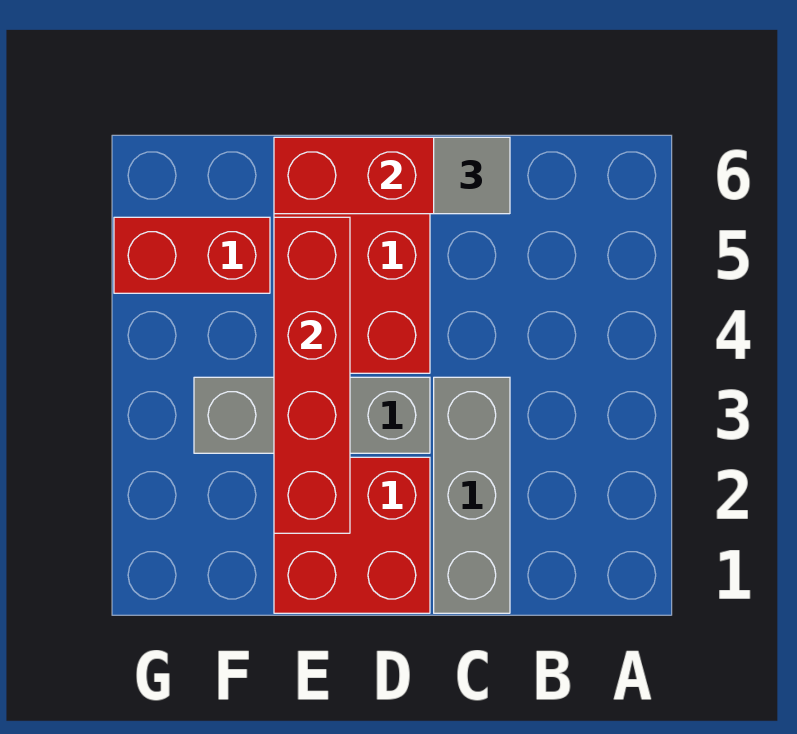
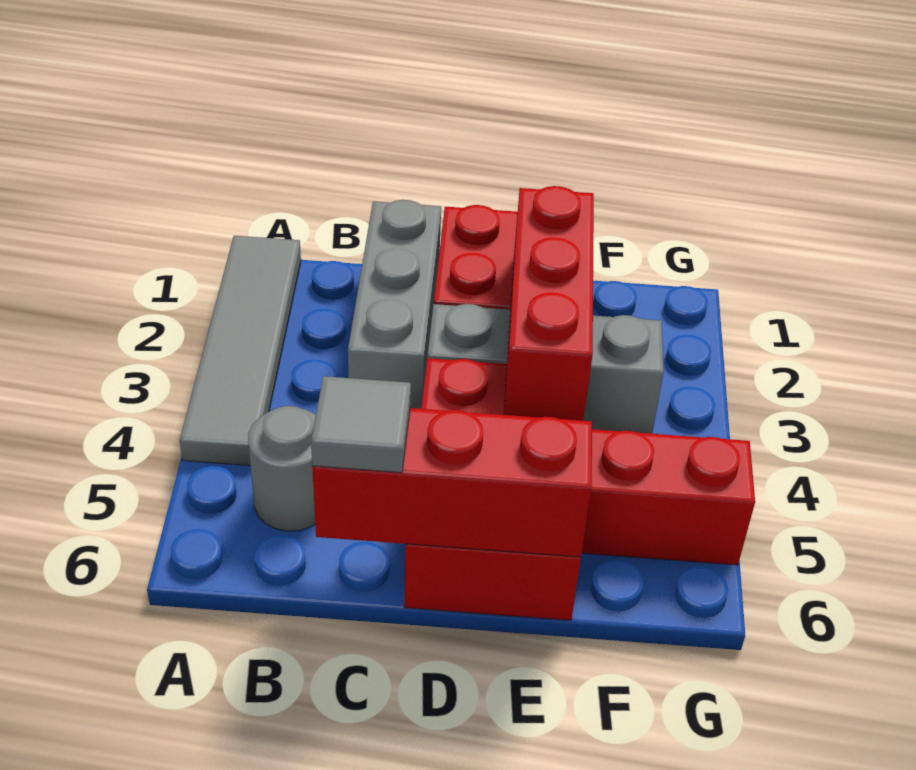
none -> grey 1x4 tile [180,236,301,466]
none -> grey 1x1 round brick [248,406,316,531]
red 1x4 brick [274,217,350,533] -> red 1x3 brick [504,186,594,421]

